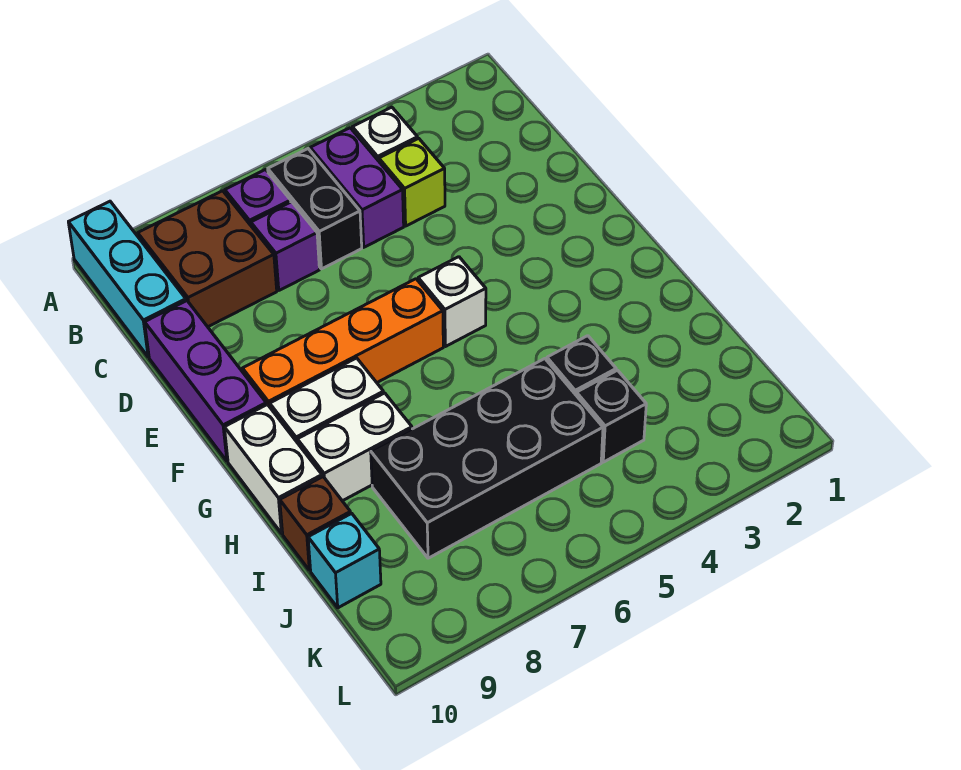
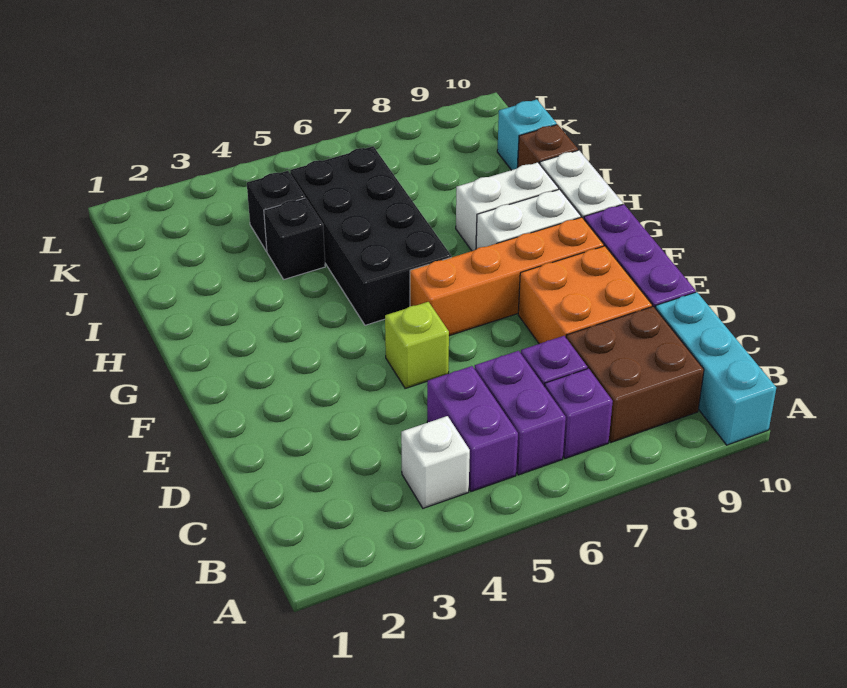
black 1x2 brick [268,149,362,269] -> purple 1x2 brick [474,351,566,475]
lime 1x1 brick [379,138,445,226] -> lime 1x1 brick moved to [385,302,449,388]
none -> orange 2x2 brick [518,246,652,344]
white 1x1 brick [418,257,486,347] -> none
black 2x4 brick [371,359,603,558] -> black 2x4 brick turned to [290,146,451,325]

